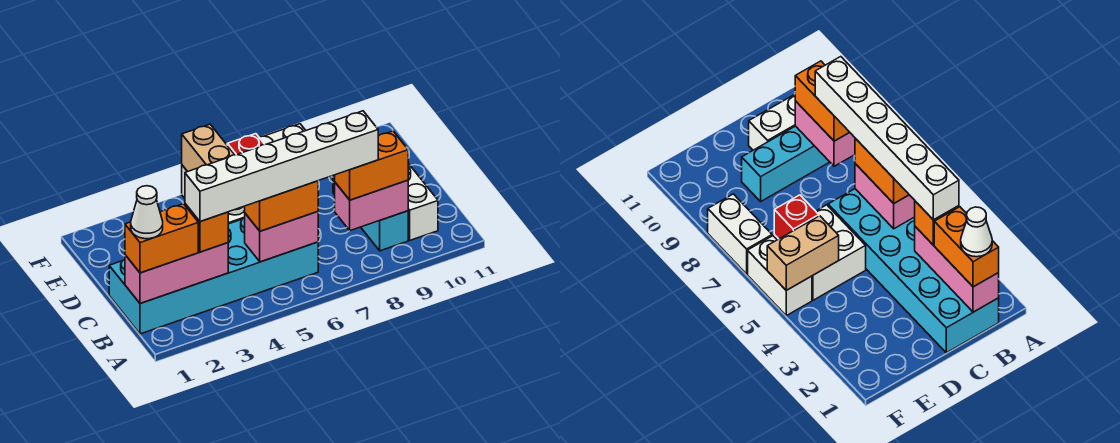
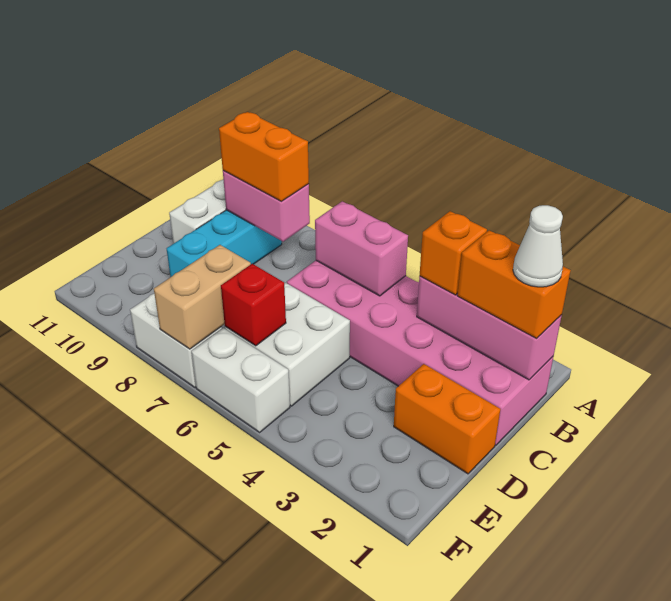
cyan 2x6 brick [109,218,318,334] -> pink 2x6 brick [287,261,554,445]
white 1x6 brick [185,111,378,222] -> none
orange 1x2 brick [245,181,318,231] -> orange 1x2 brick moved to [394,364,500,474]
tan 1x2 brick [182,124,235,172] -> tan 1x2 brick moved to [154,245,251,349]

